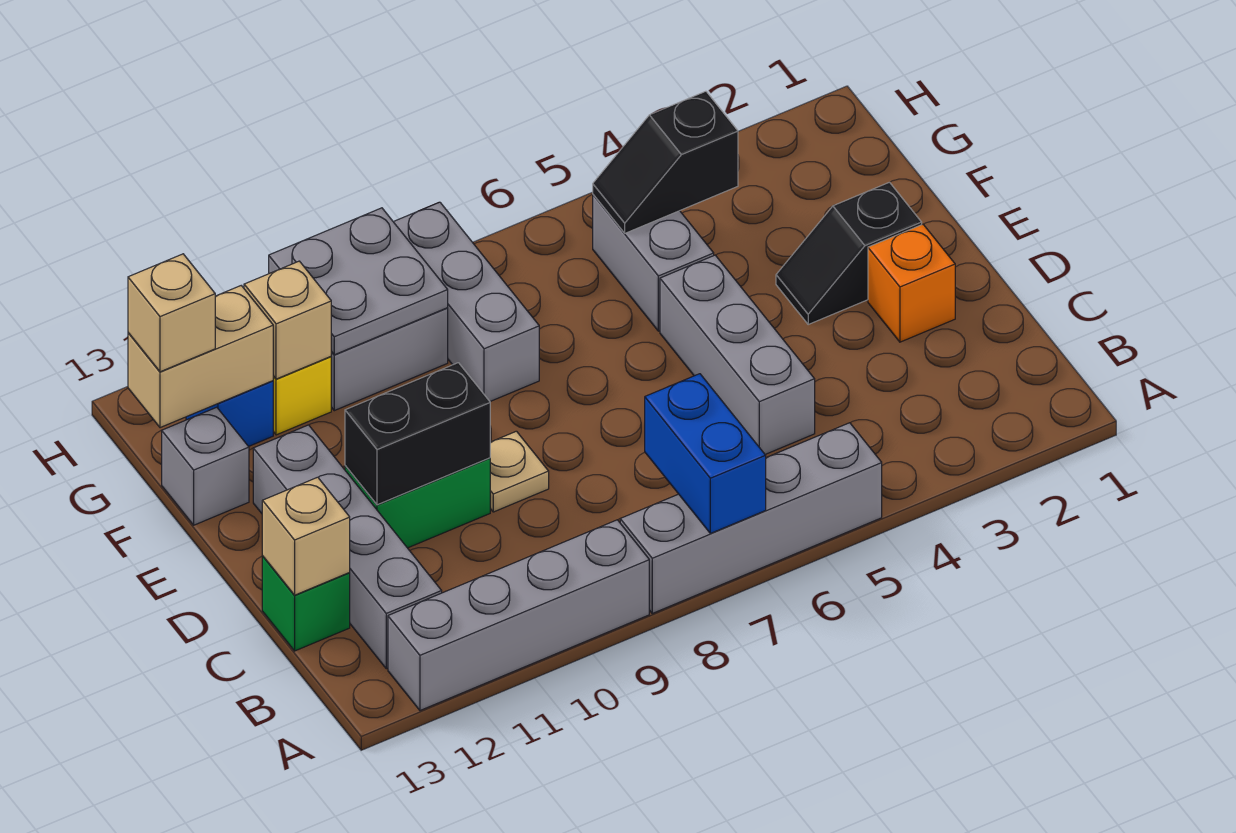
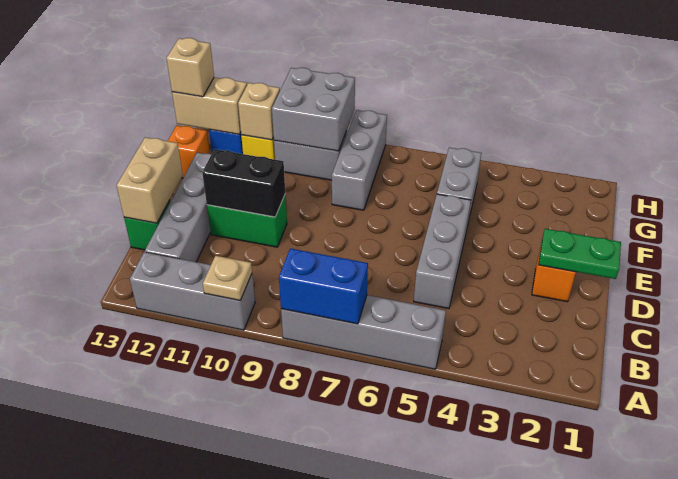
blue 1x2 brick [645,374,766,533] -> blue 1x2 brick turned to [279,249,368,324]
grey 1x4 brick [388,520,649,710] -> grey 1x3 brick [130,252,255,330]
tan 1x1 brick [262,477,350,595] -> tan 1x2 brick [117,137,183,223]
none -> green 1x2 plate [539,229,621,279]
tan 1x1 plate [490,431,549,512] -> tan 1x1 plate moved to [203,256,252,300]
black 1x2 slope [776,182,922,324] -> none
grey 1x1 brick [162,407,249,525] -> orange 1x1 brick [168,125,210,178]
black 1x2 slope [593,91,738,233] -> none
grey 2x2 plate [269,208,448,355] -> grey 2x2 brick [272,68,355,151]

